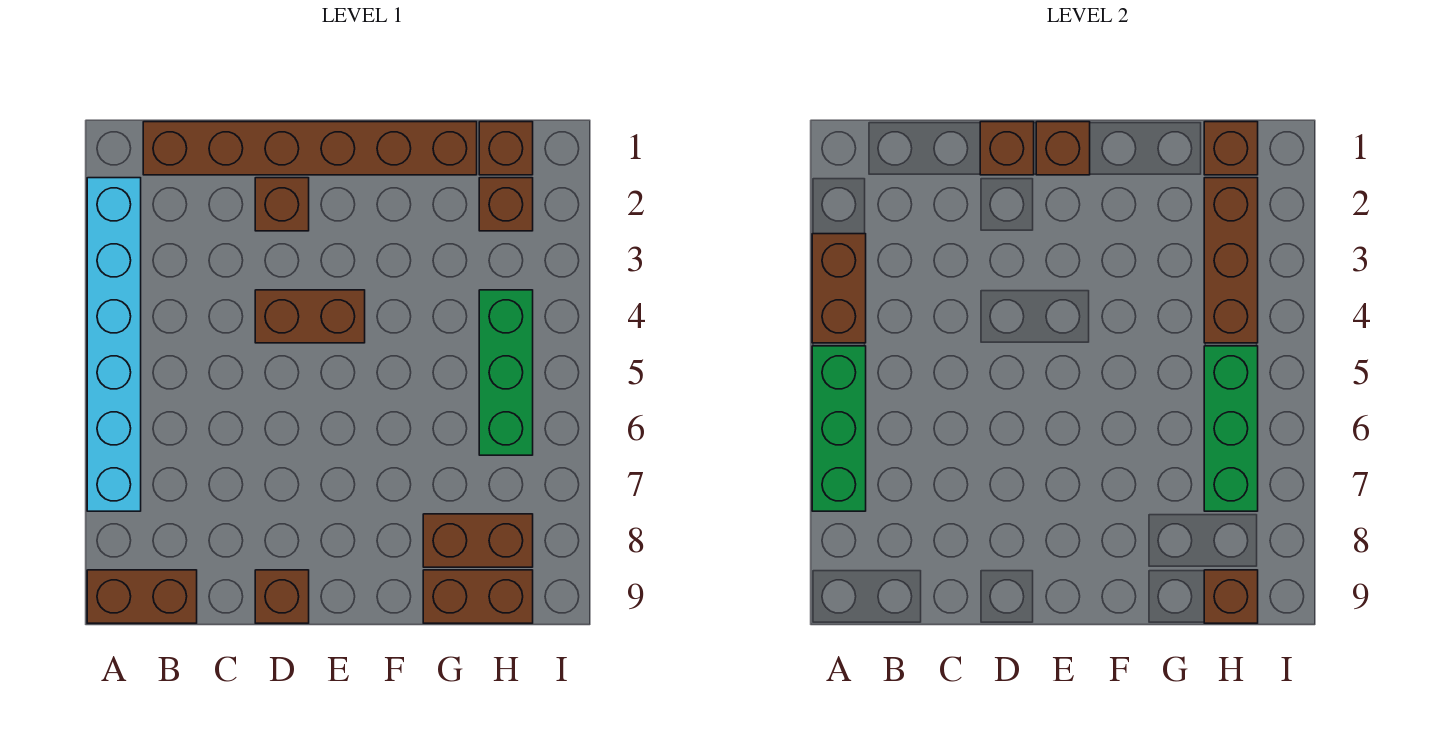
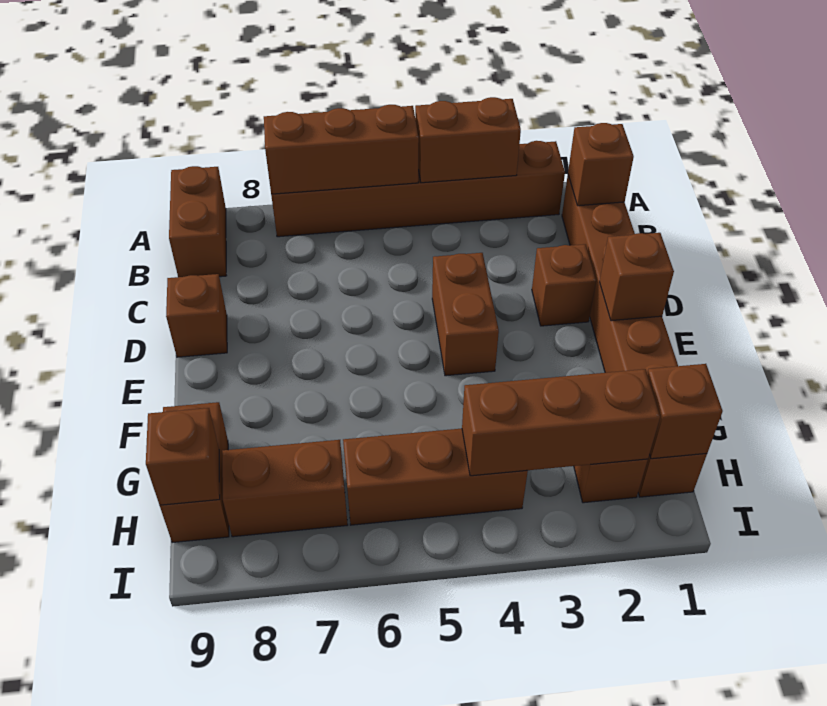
cyan 1x6 brick [87,178,141,511] -> brown 1x6 brick [271,141,565,237]
green 1x3 brick [812,346,866,511] -> brown 1x3 brick [264,105,419,194]
brown 1x1 brick [980,122,1034,175] -> brown 1x1 brick moved to [568,123,634,206]
brown 1x2 brick [423,514,533,567] -> brown 1x2 brick turned to [222,440,348,537]
green 1x3 brick [479,290,533,455] -> brown 1x3 brick [343,428,528,525]
green 1x3 brick [1204,346,1258,511] -> none

